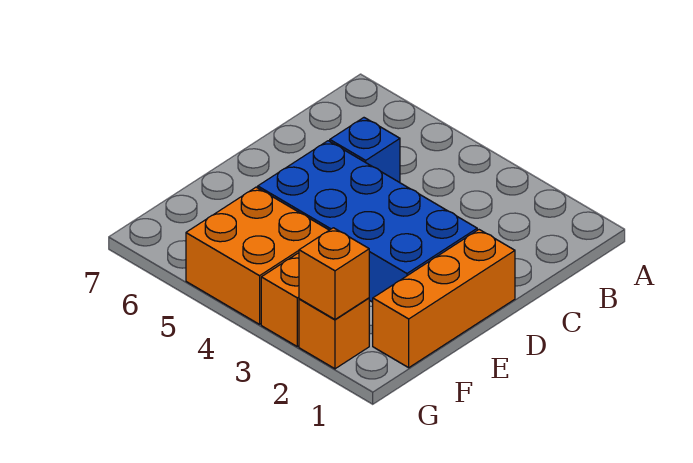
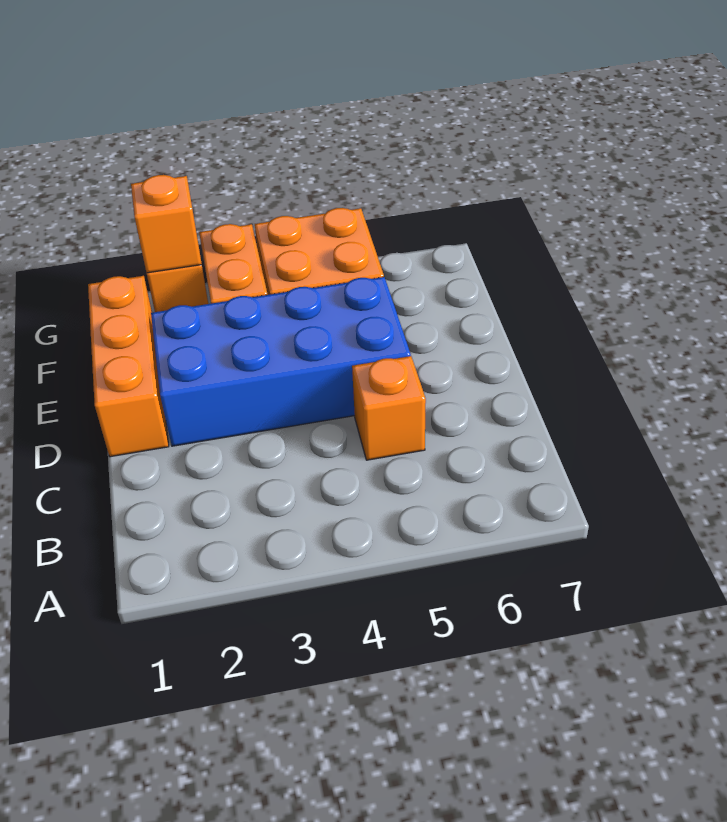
blue 1x1 brick [330,118,400,183] -> orange 1x1 brick [352,356,426,460]

